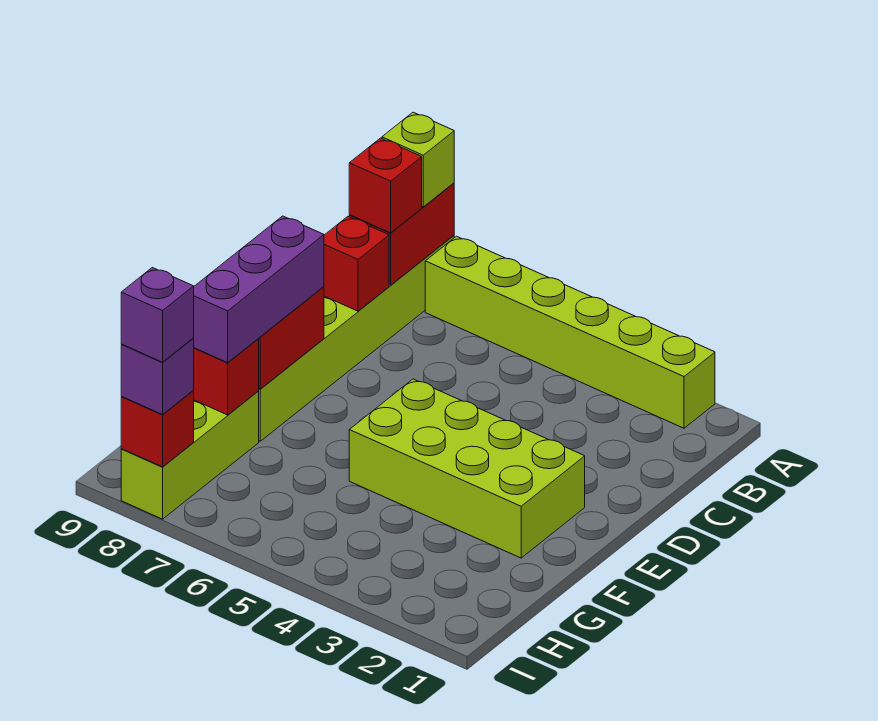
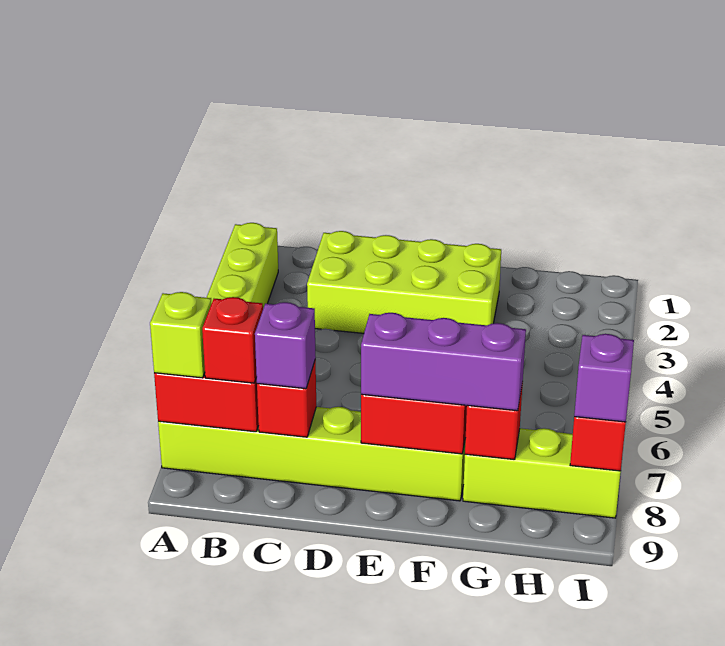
lime 2x4 brick [349,379,585,558] -> lime 2x4 brick turned to [307,231,501,333]
purple 1x1 brick [121,268,194,362] -> purple 1x1 brick moved to [255,302,316,389]

